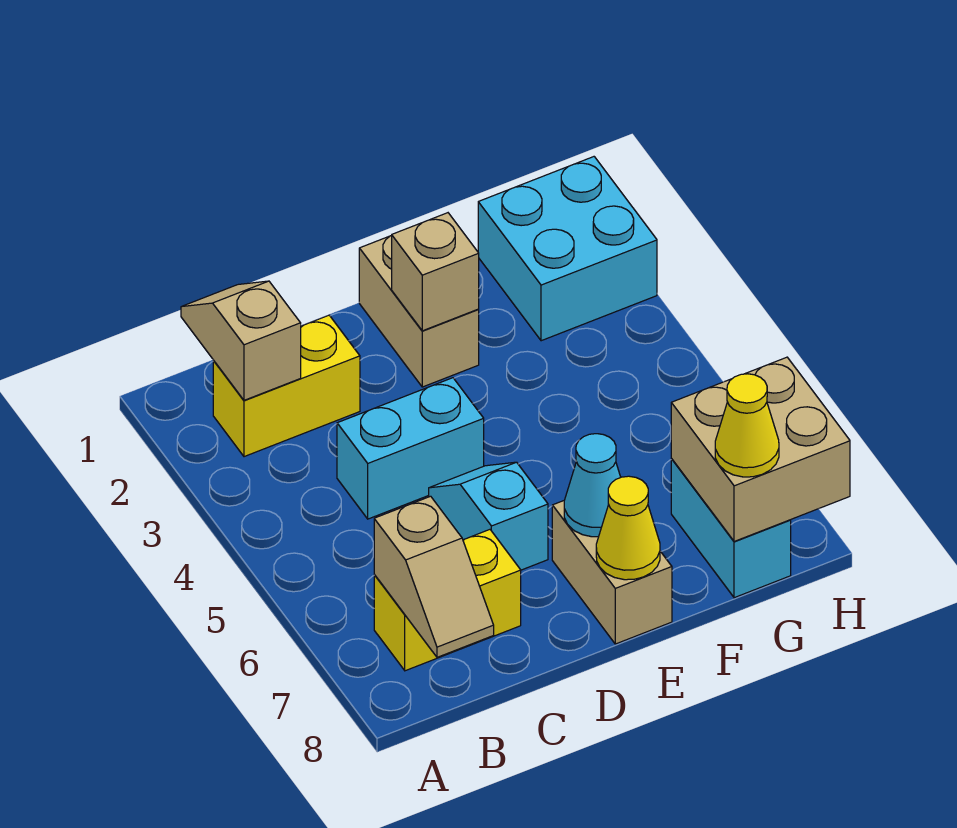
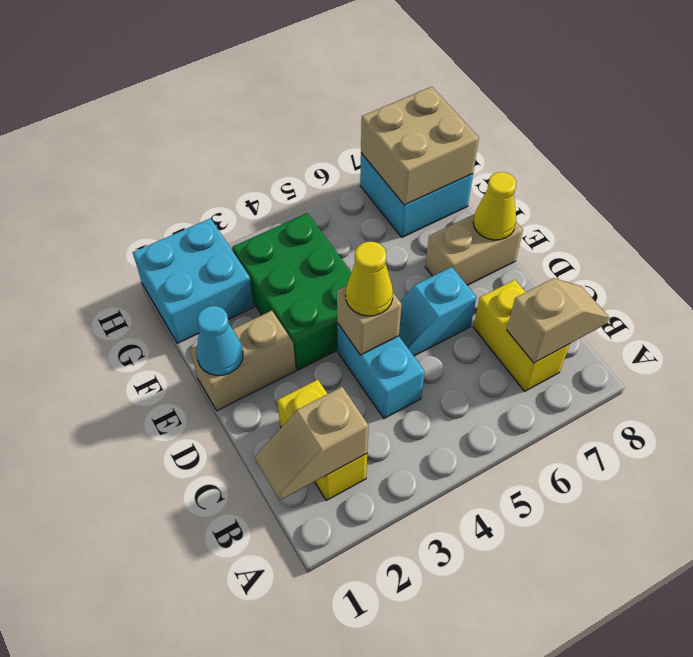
tan 1x1 brick [391,213,479,331] -> tan 1x1 brick moved to [337,286,402,355]
none -> green 2x3 brick [232,213,351,370]
cyan 1x1 cone [564,434,621,537] -> cyan 1x1 cone moved to [196,306,243,375]
cyan 1x2 brick [671,459,791,598] -> cyan 2x2 brick [360,153,473,237]
yellow 1x1 cone [715,374,779,477] -> yellow 1x1 cone moved to [346,242,393,316]

